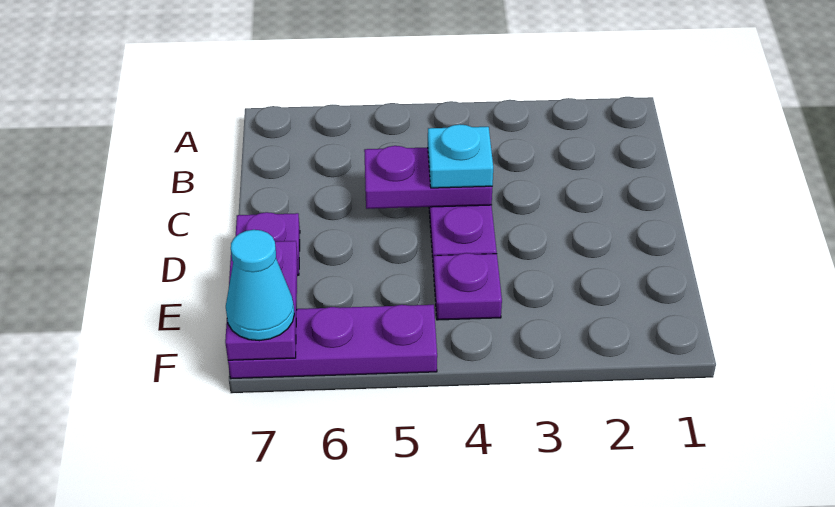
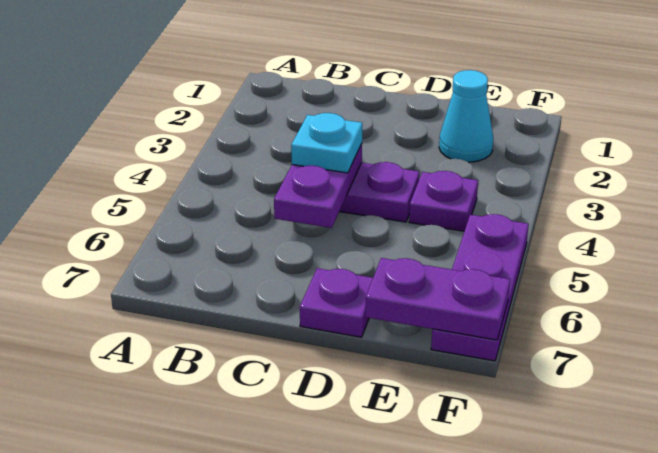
cyan 1x1 cone [226,230,294,341] -> cyan 1x1 cone moved to [439,70,493,162]

